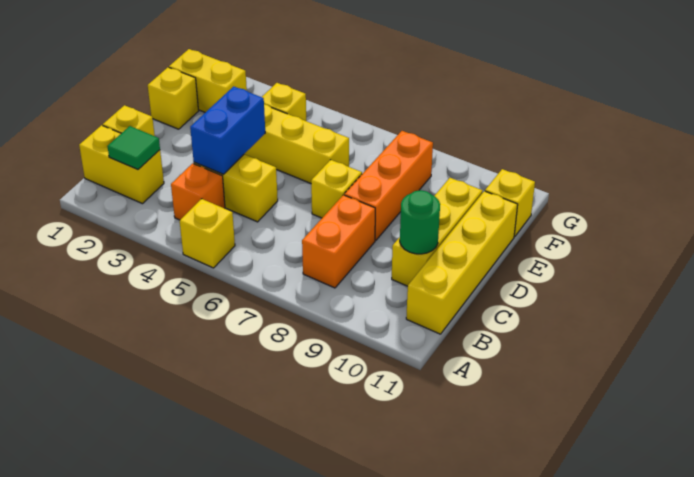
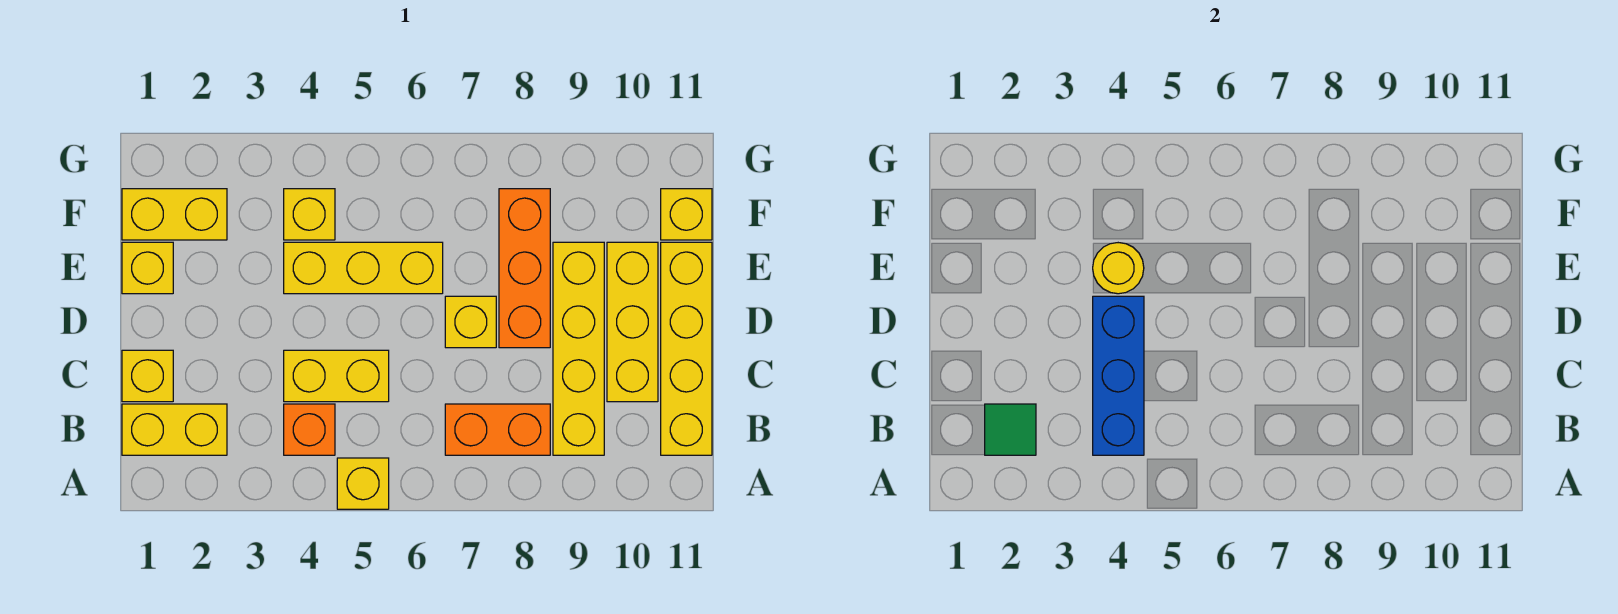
orange 1x2 brick [302,195,375,288] -> orange 1x2 brick turned to [445,404,550,455]
none -> yellow 1x4 brick [553,242,604,455]
blue 1x2 brick [190,86,265,174] -> blue 1x3 brick [1093,296,1144,455]
green 1x1 round brick [400,190,440,254] -> none
none -> yellow 1x1 round brick [1093,243,1144,294]

